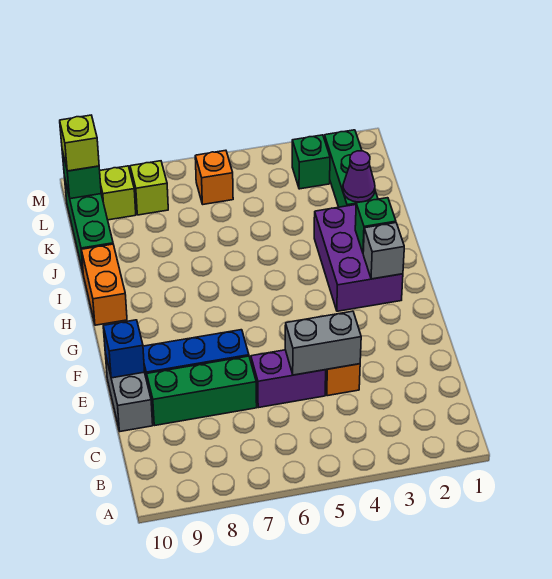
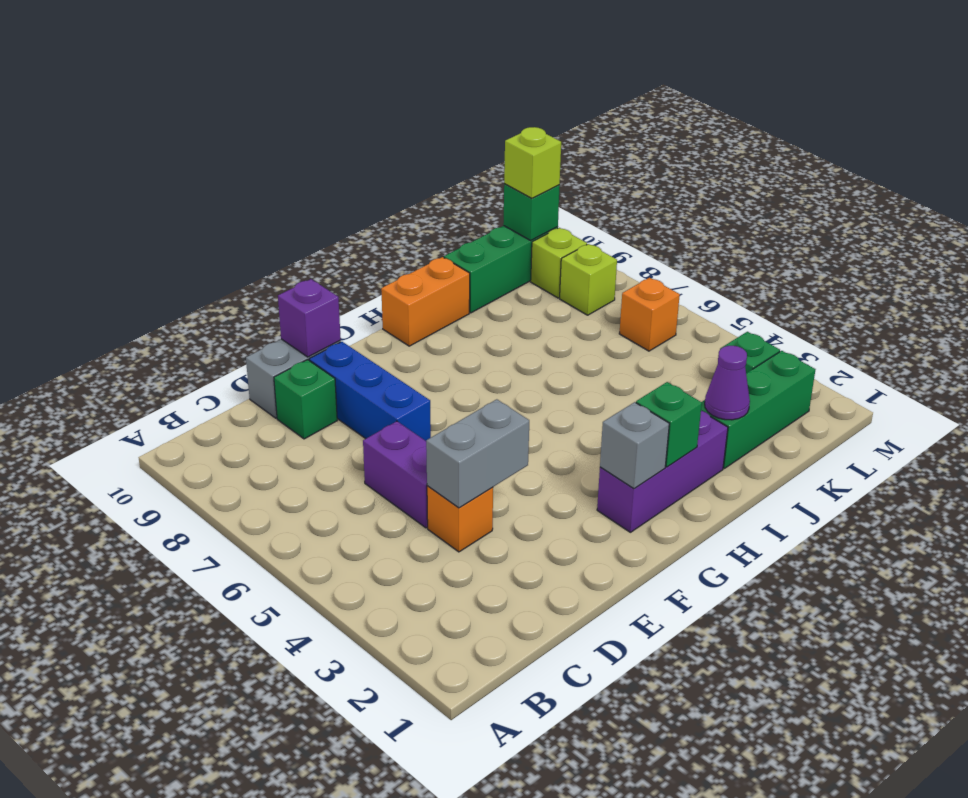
grey 1x2 brick [285,311,361,375] -> grey 1x2 brick turned to [426,399,529,508]
green 1x3 brick [147,356,257,425] -> green 1x1 brick [274,360,337,439]
blue 1x1 brick [103,320,145,378] -> purple 1x1 brick [278,279,341,357]
purple 2x3 brick [314,205,403,311] -> purple 1x3 brick [597,411,728,532]

